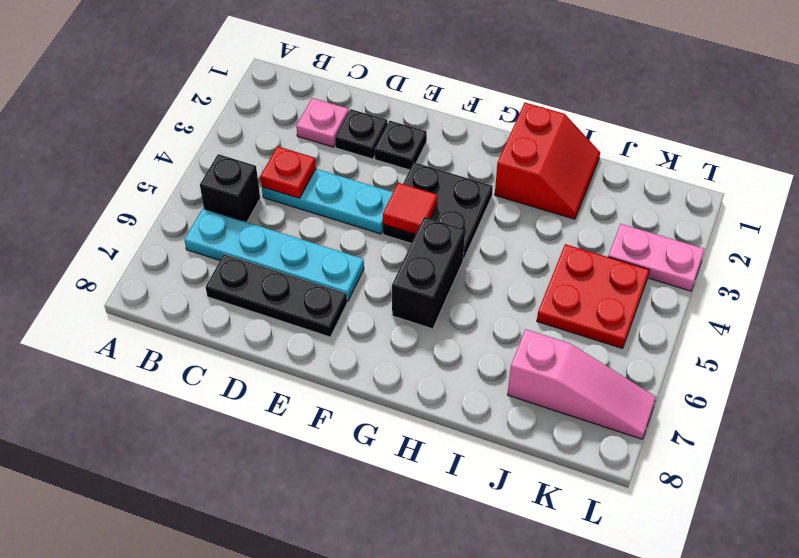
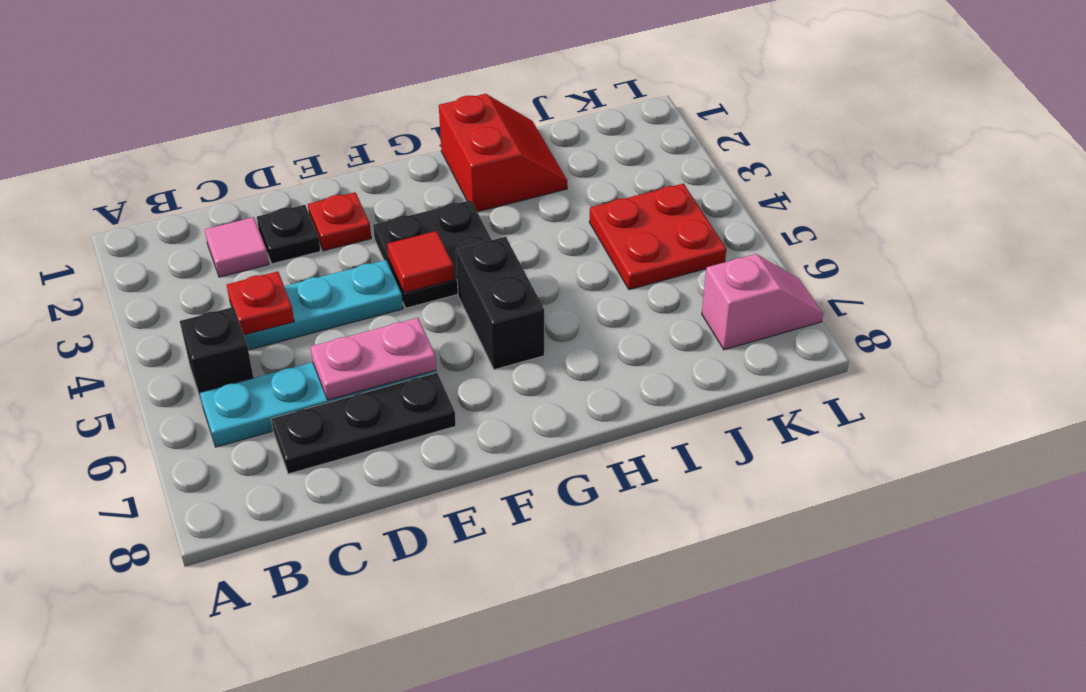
pink 1x1 plate [296,98,349,147] -> pink 1x1 tile [205,217,269,277]
black 1x1 plate [375,121,427,170] -> red 1x1 plate [308,192,371,251]
pink 1x3 slope [507,329,656,439] -> pink 1x2 slope [702,254,823,350]
pink 1x2 plate [608,224,705,291] -> pink 1x2 plate moved to [311,318,436,400]

